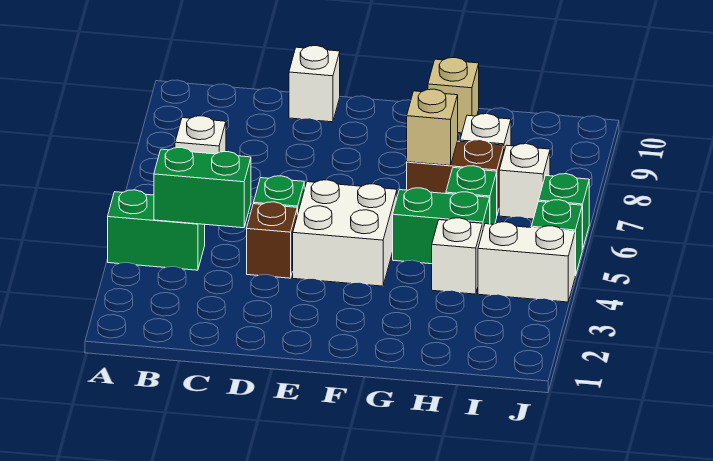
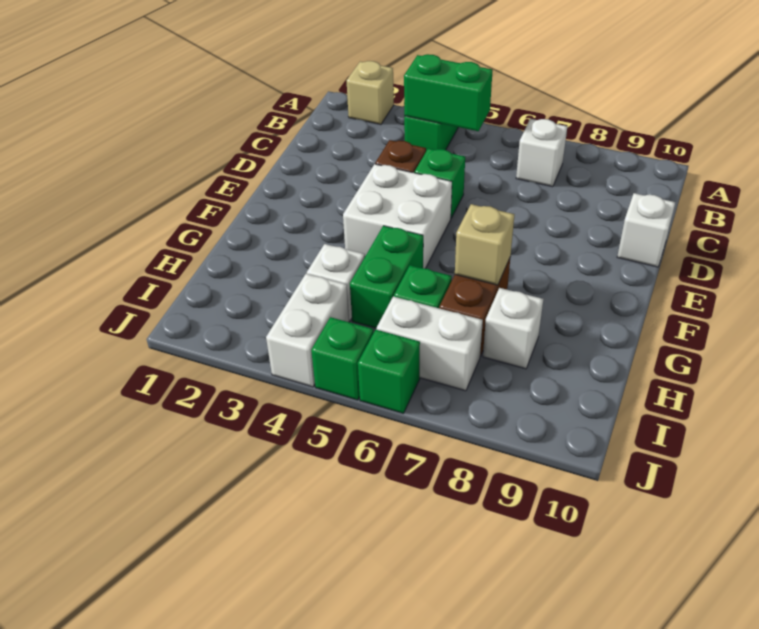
green 1x2 brick [154,148,251,228] -> green 1x2 brick turned to [404,54,493,131]
tan 1x1 brick [428,58,479,133] -> tan 1x1 brick moved to [346,61,394,125]
white 1x1 brick [499,144,550,219] -> white 1x2 brick [376,296,483,391]

